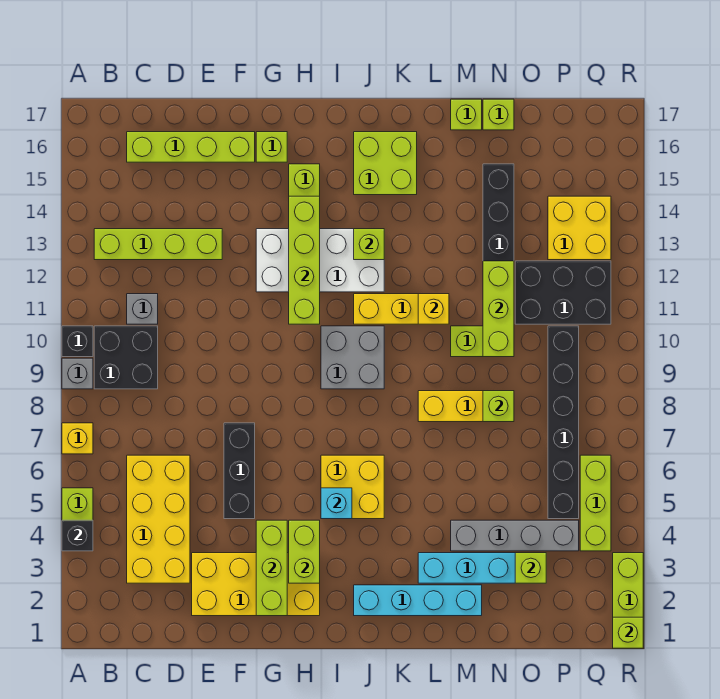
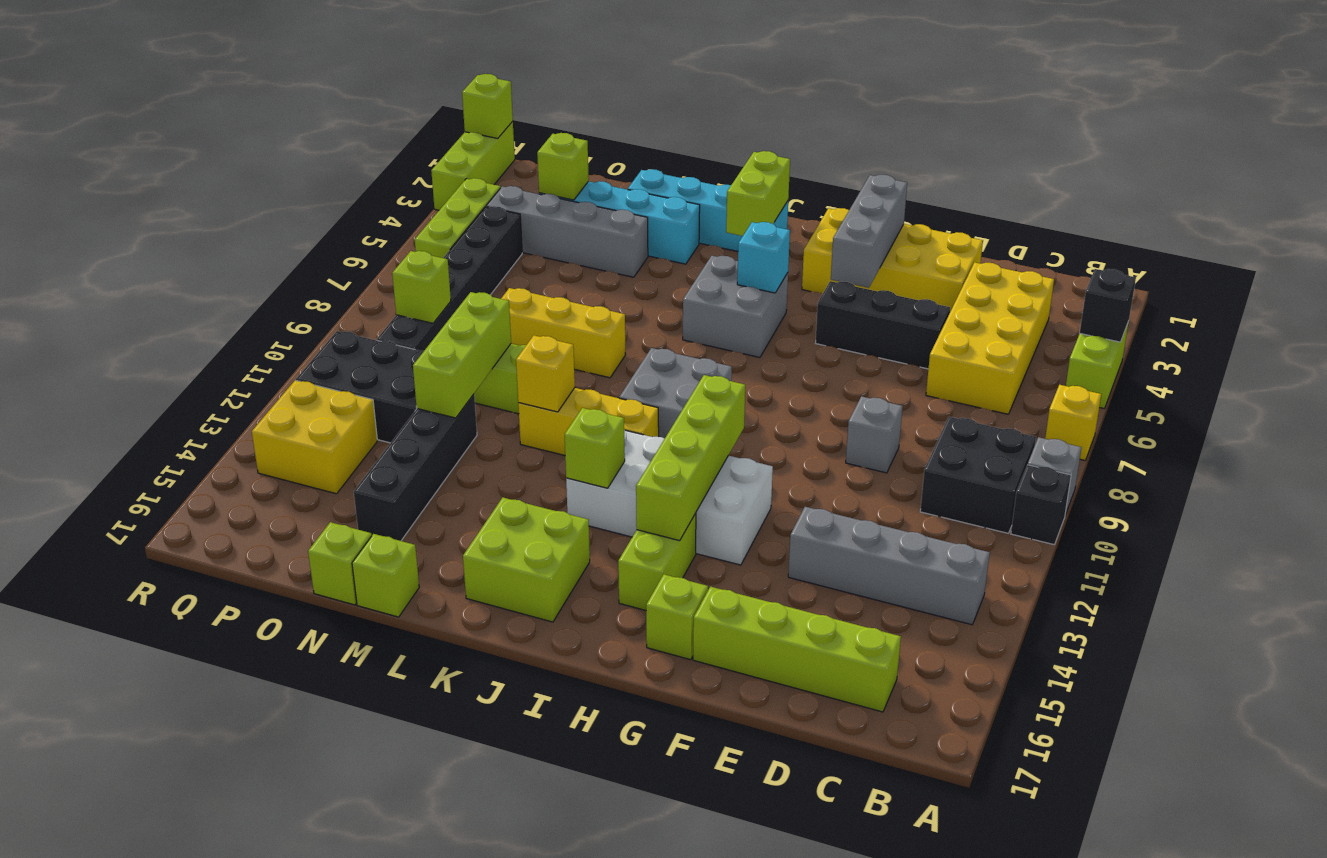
lime 1x4 brick [94,229,222,260] -> grey 1x4 brick [788,507,990,625]
grey 1x1 brick [127,294,158,324] -> grey 1x1 brick moved to [846,396,903,473]
black 1x3 brick [224,423,255,519] -> black 1x3 brick turned to [816,281,950,369]
lime 1x3 brick [256,520,287,616] -> grey 1x3 brick [831,175,907,288]
lime 1x2 brick [289,520,320,583] -> lime 1x2 brick moved to [726,151,790,236]
yellow 2x2 brick [321,455,384,519] -> grey 2x2 brick [683,256,788,357]
lime 1x1 brick [483,391,514,422] -> lime 1x1 brick moved to [392,251,451,323]

